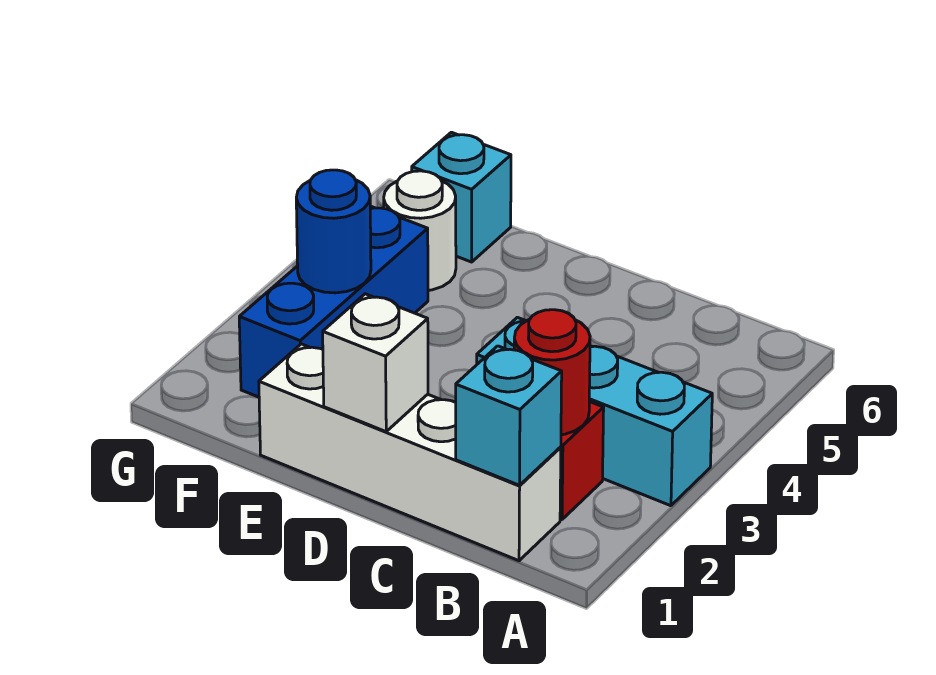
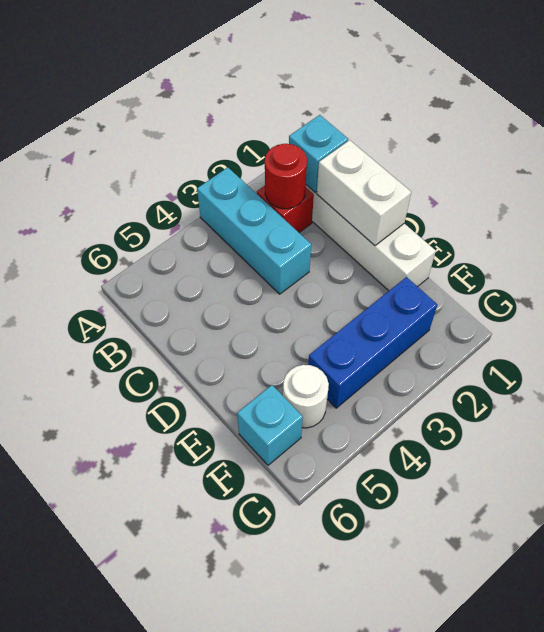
white 1x1 brick [323,294,428,432] -> white 1x2 brick [317,140,411,246]
blue 1x1 round brick [296,170,371,293] -> none

